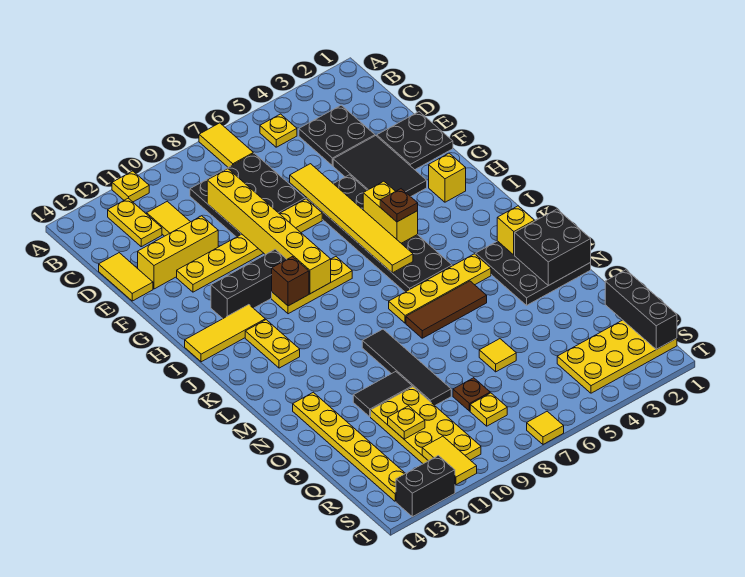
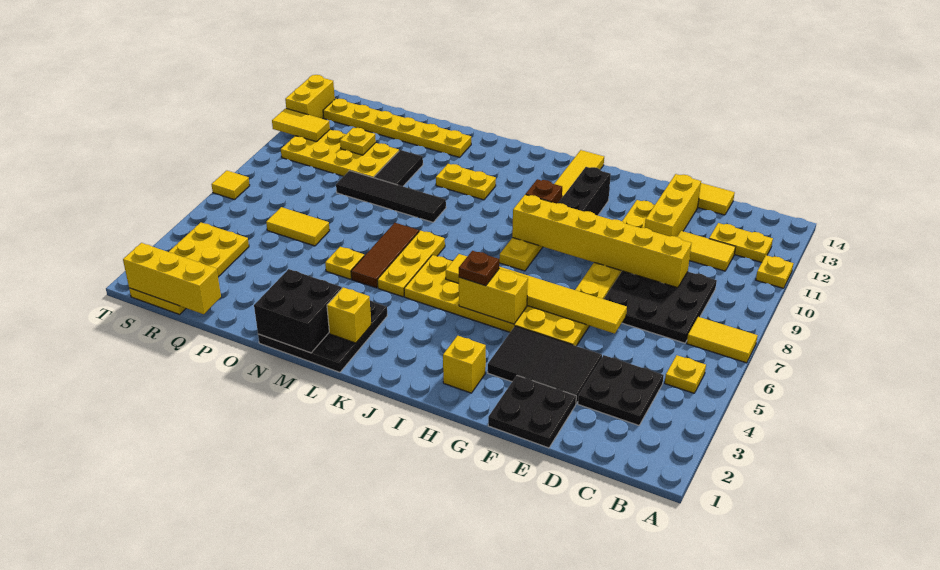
black 2x6 plate [307,175,452,292] -> yellow 2x6 plate [404,255,589,346]
yellow 1x2 plate [245,320,300,368] -> yellow 1x2 plate moved to [436,164,496,200]
yellow 1x4 plate [389,254,491,323] -> yellow 1x3 plate [377,230,445,297]
yellow 1x1 tile [479,339,516,372] -> yellow 1x2 tile [266,207,330,246]
black 1x3 brick [605,270,677,349] -> yellow 1x3 brick [123,243,221,314]
brown 1x1 plate [453,378,490,411] -> none
yellow 1x1 plate [470,393,507,426] -> yellow 1x1 plate moved to [325,247,364,279]
black 1x2 brick [396,456,455,517] -> yellow 1x2 brick [285,75,335,119]

